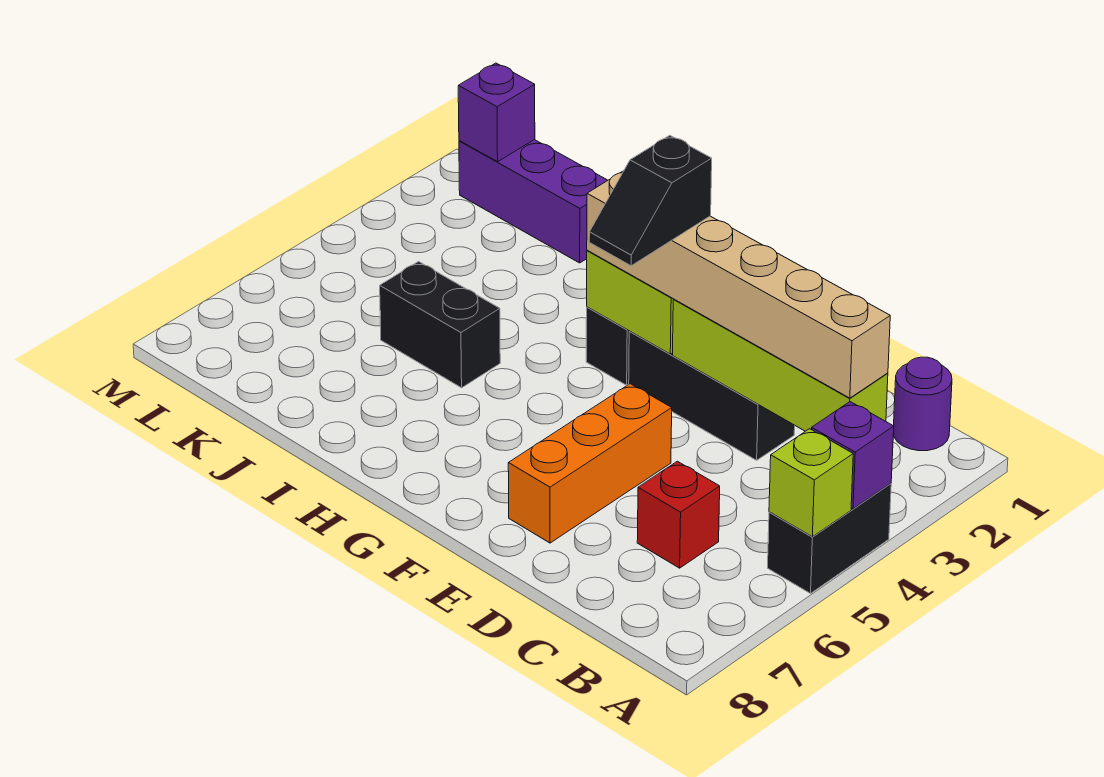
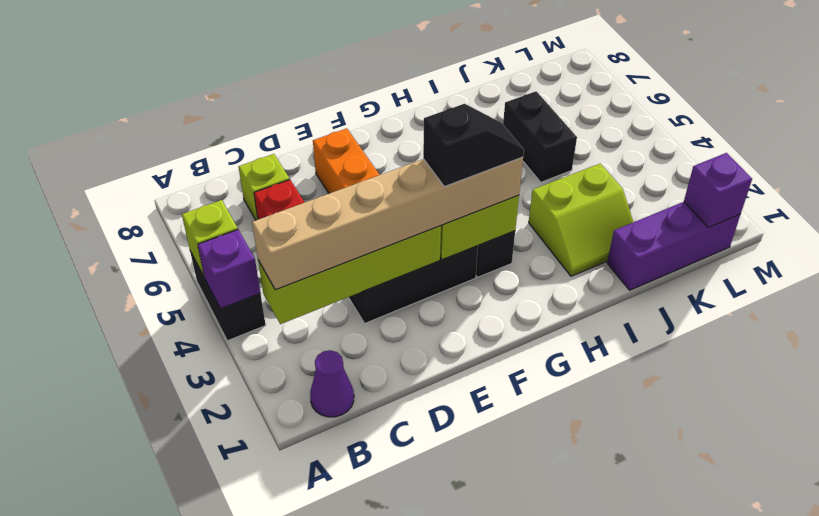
purple 1x1 round brick [894,357,952,451] -> purple 1x1 cone [310,350,354,417]
none -> lime 1x1 brick [238,154,290,220]
black 1x2 slope [589,135,712,266] -> black 1x2 slope turned to [423,104,524,187]
none -> lime 2x2 slope [529,164,633,276]
black 1x2 brick [380,262,500,388] -> black 1x2 brick turned to [503,91,577,182]

